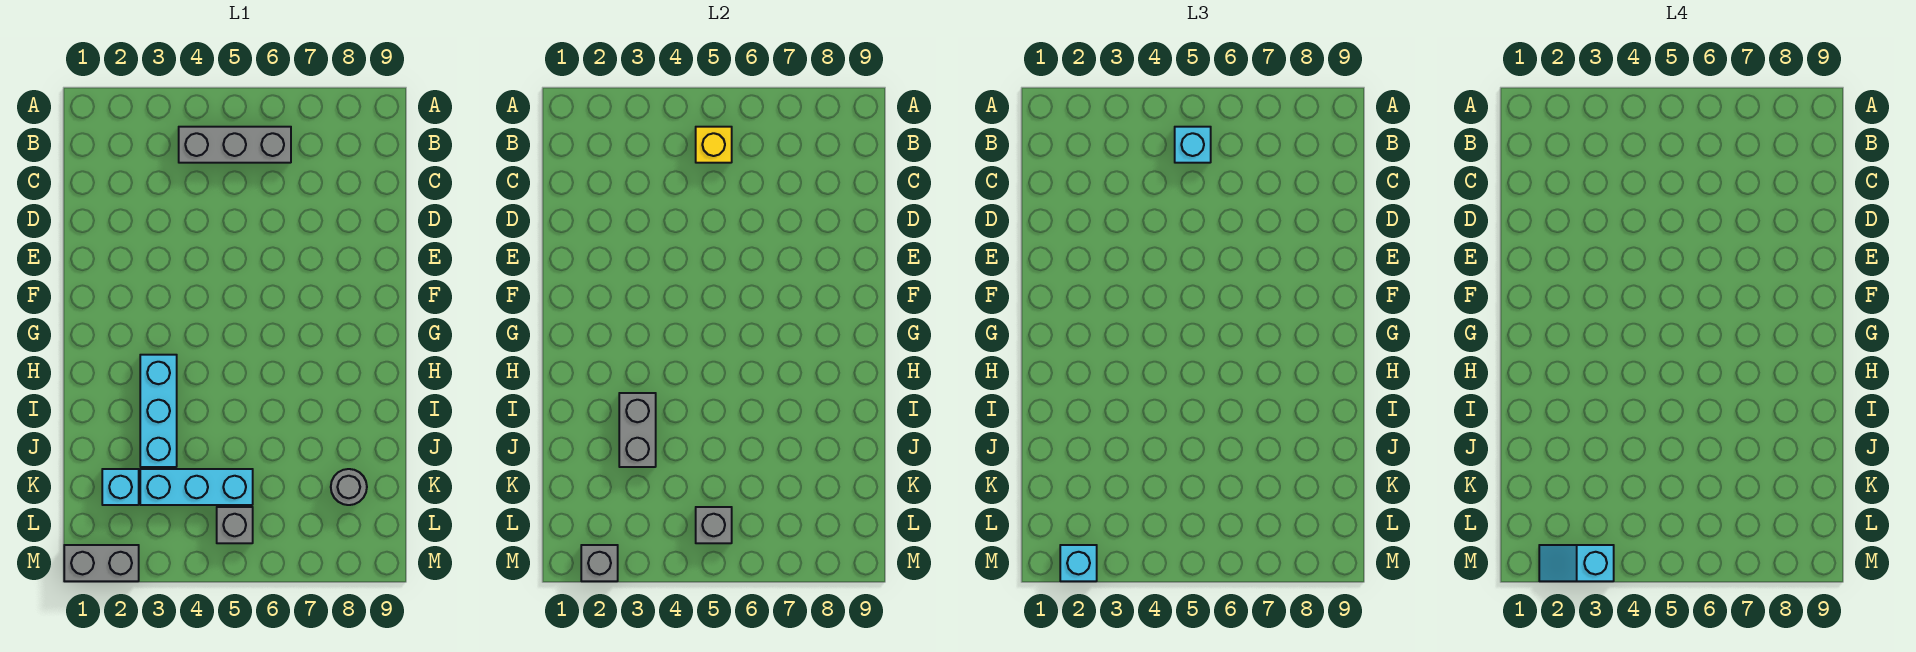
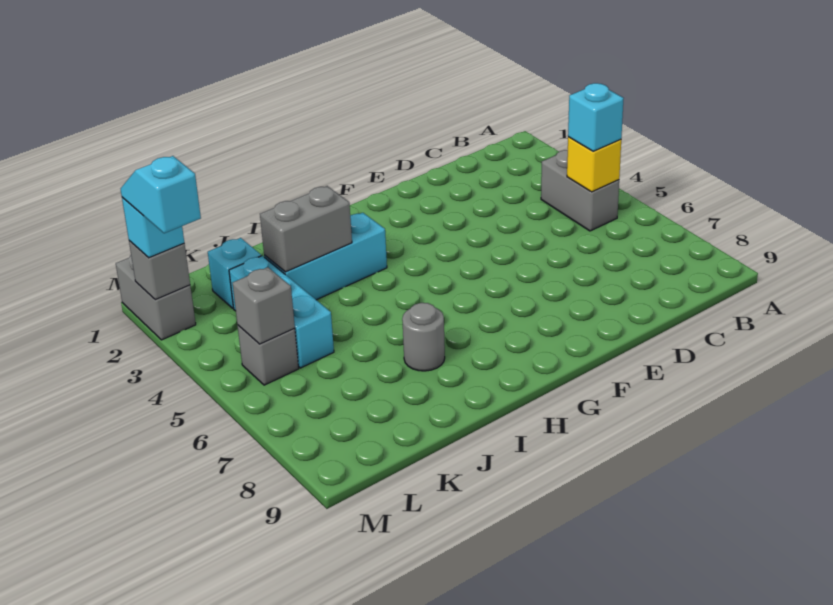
grey 1x3 brick [179,127,291,163] -> grey 1x2 brick [541,150,619,231]
grey 1x1 round brick [331,469,367,505] -> grey 1x1 round brick moved to [402,303,445,371]

